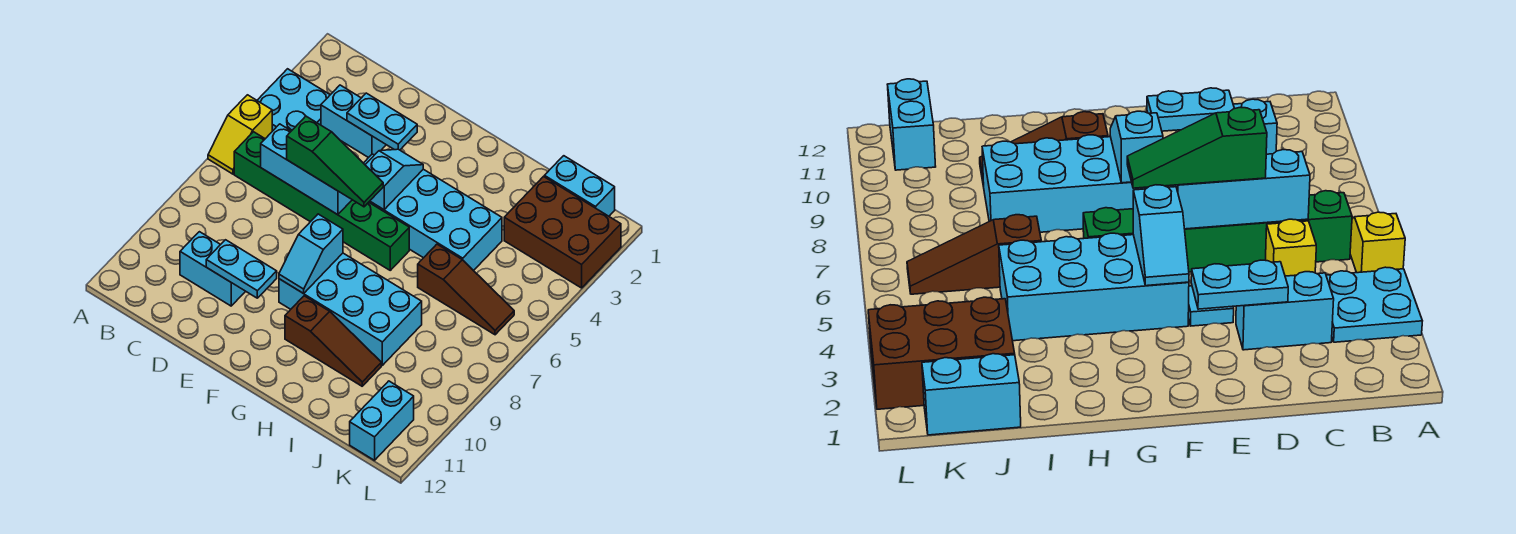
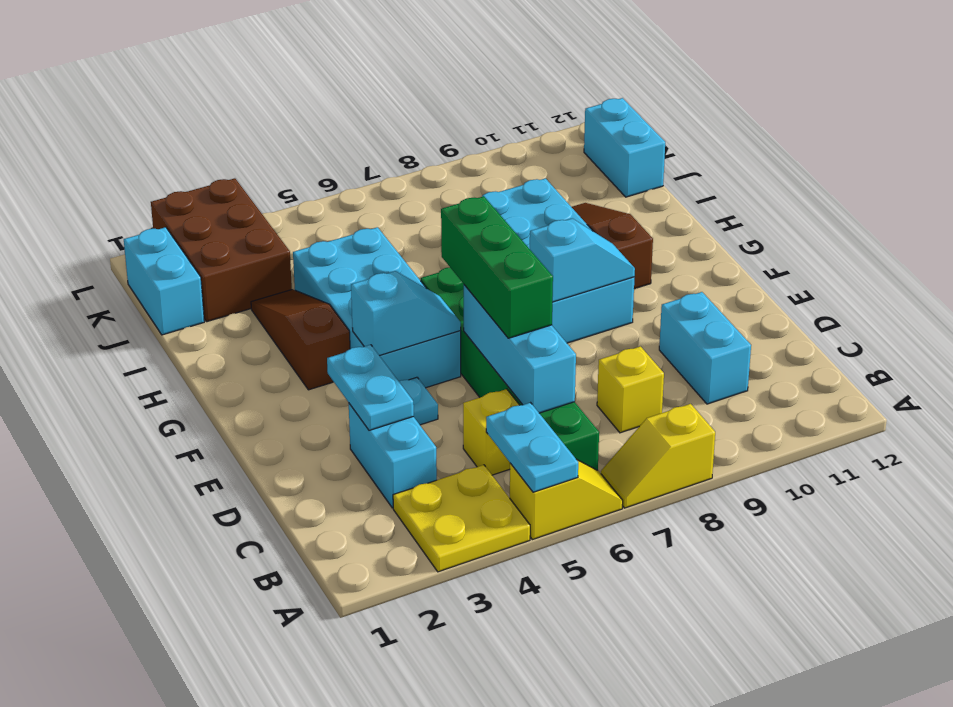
cyan 2x2 plate [257,69,330,131] -> yellow 2x2 plate [393,465,530,572]
none -> yellow 1x2 slope [601,404,715,508]
none -> yellow 1x1 brick [597,346,664,433]
green 1x3 slope [287,116,383,207] -> green 1x3 brick [441,196,553,338]
cyan 1x2 plate [206,240,277,298] -> cyan 1x2 plate moved to [486,403,578,492]
cyan 1x2 slope [366,149,423,210] -> cyan 1x2 slope turned to [351,271,461,356]
brown 1x3 slope [418,244,514,335] -> brown 1x3 slope moved to [251,289,350,390]
cyan 1x2 brick [350,381,414,460] -> cyan 1x2 brick turned to [584,98,665,197]

